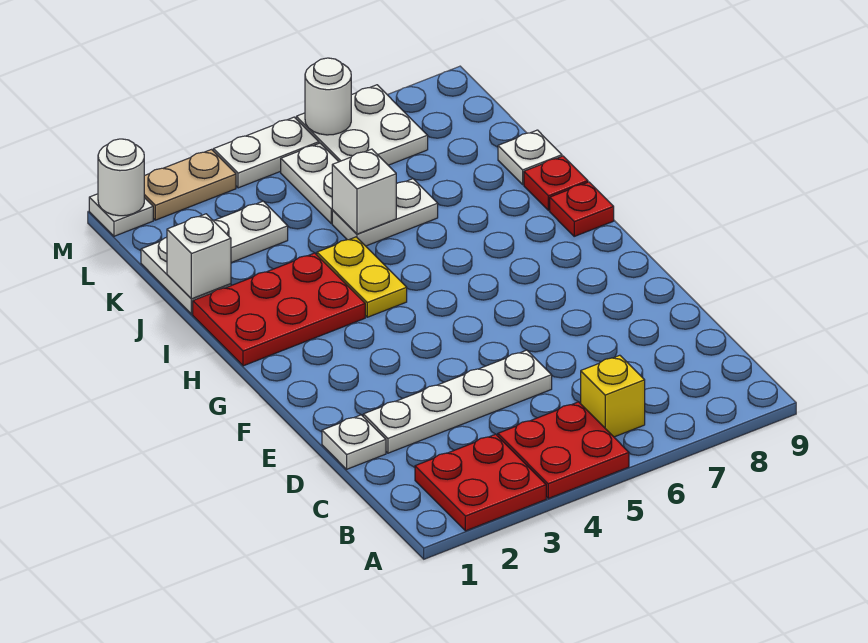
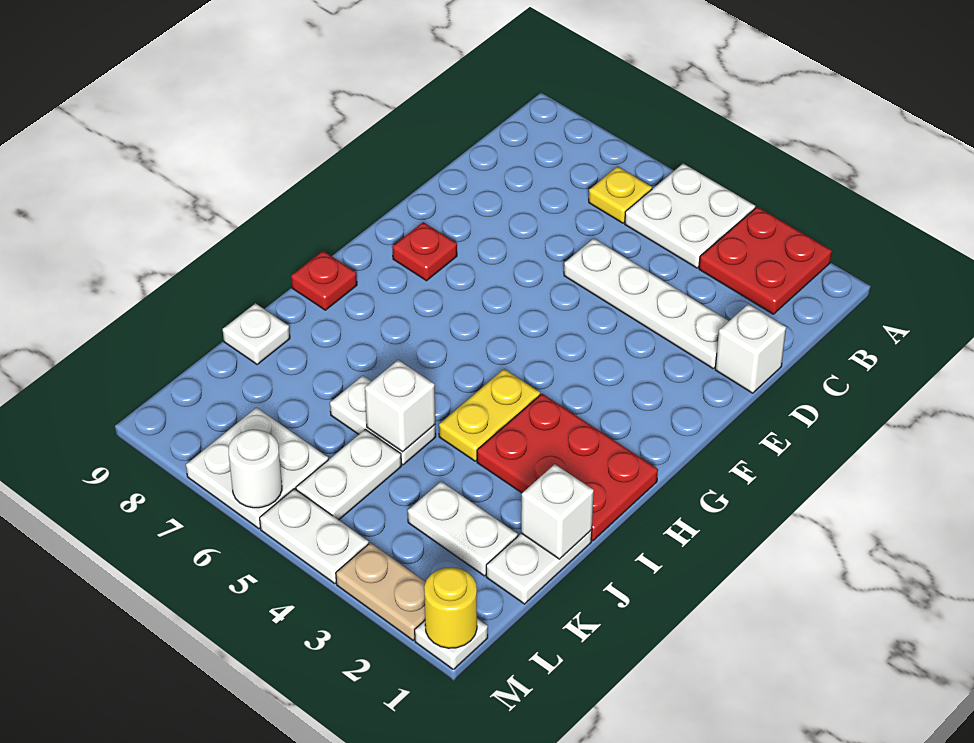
red 2x2 plate [498,402,629,499] -> white 2x2 plate [625,164,755,268]
yellow 1x1 brick [581,355,645,437] -> yellow 1x1 plate [589,166,652,223]
white 1x1 plate [322,415,386,469] -> white 1x1 brick [715,304,786,393]
red 1x1 plate [524,156,588,211] -> red 1x1 plate moved to [392,222,457,281]
white 1x1 round brick [98,139,144,216] -> yellow 1x1 round brick [424,567,477,648]

